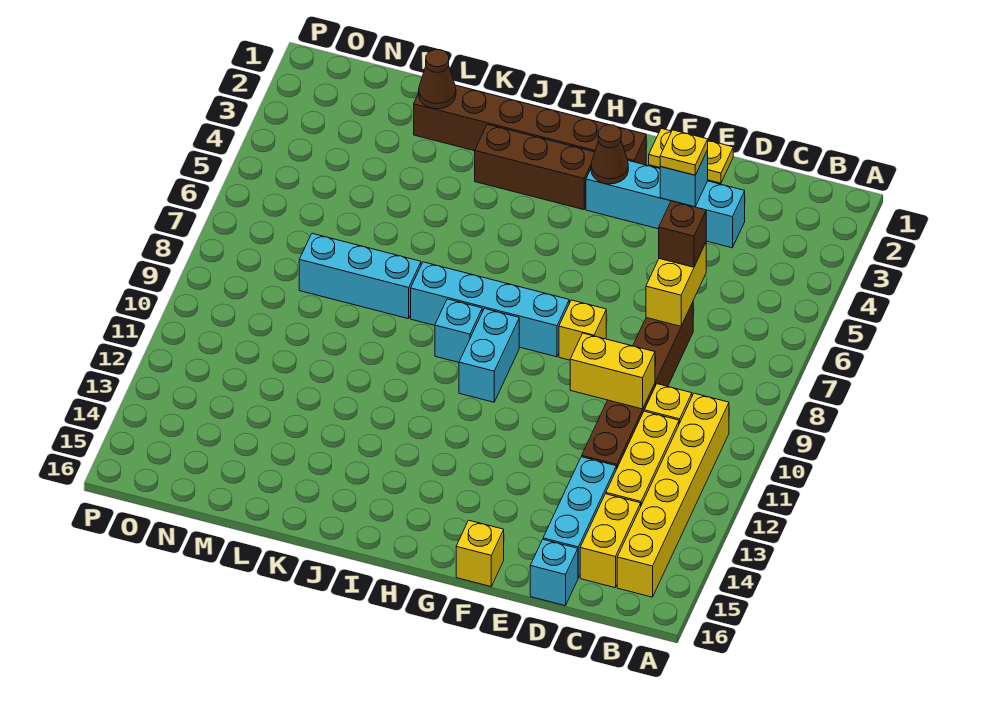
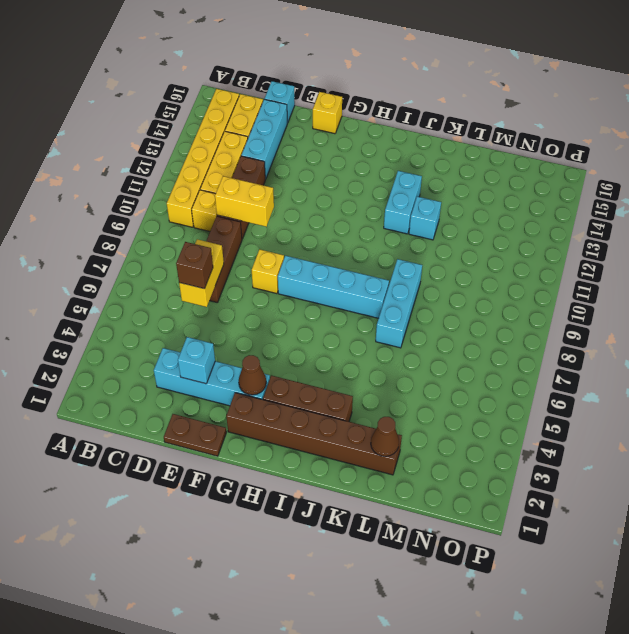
yellow 1x2 plate [649,128,733,183] -> brown 1x2 plate [164,414,226,456]
yellow 1x1 plate [660,130,708,175] -> none
cyan 1x2 brick [459,309,519,402] -> cyan 1x2 brick moved to [384,171,422,234]
cyan 1x1 brick [435,299,482,362] -> cyan 1x1 brick moved to [409,197,441,240]
cyan 1x3 brick [299,233,421,319] -> cyan 1x3 brick turned to [376,259,422,348]

